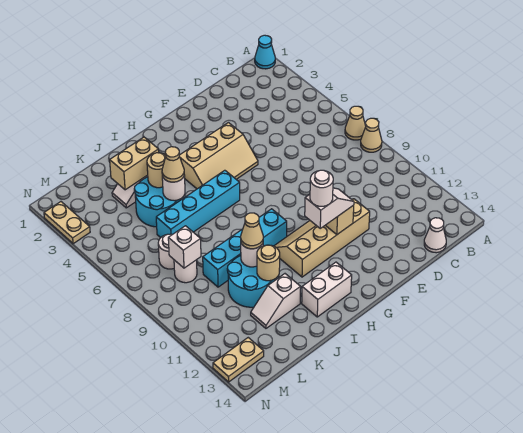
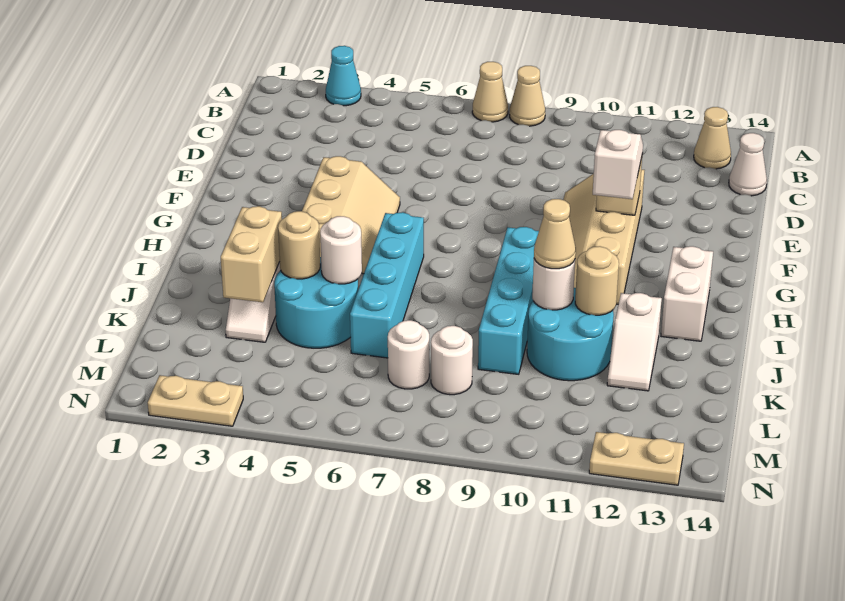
cyan 1x1 cone [255,35,275,69] -> cyan 1x1 cone moved to [326,46,361,106]
white 1x1 round brick [310,170,333,206] -> none
tan 1x1 cone [162,147,184,182] -> tan 1x1 cone moved to [694,107,731,169]
white 1x1 brick [168,226,201,268] -> none
tan 1x2 plate [213,338,264,382] -> tan 1x2 plate turned to [589,432,684,485]

